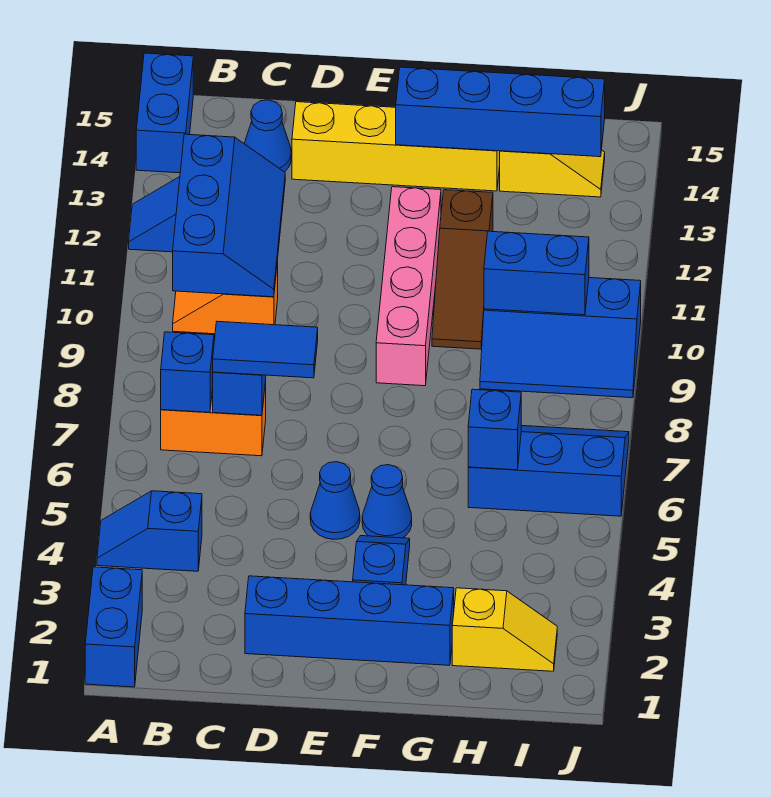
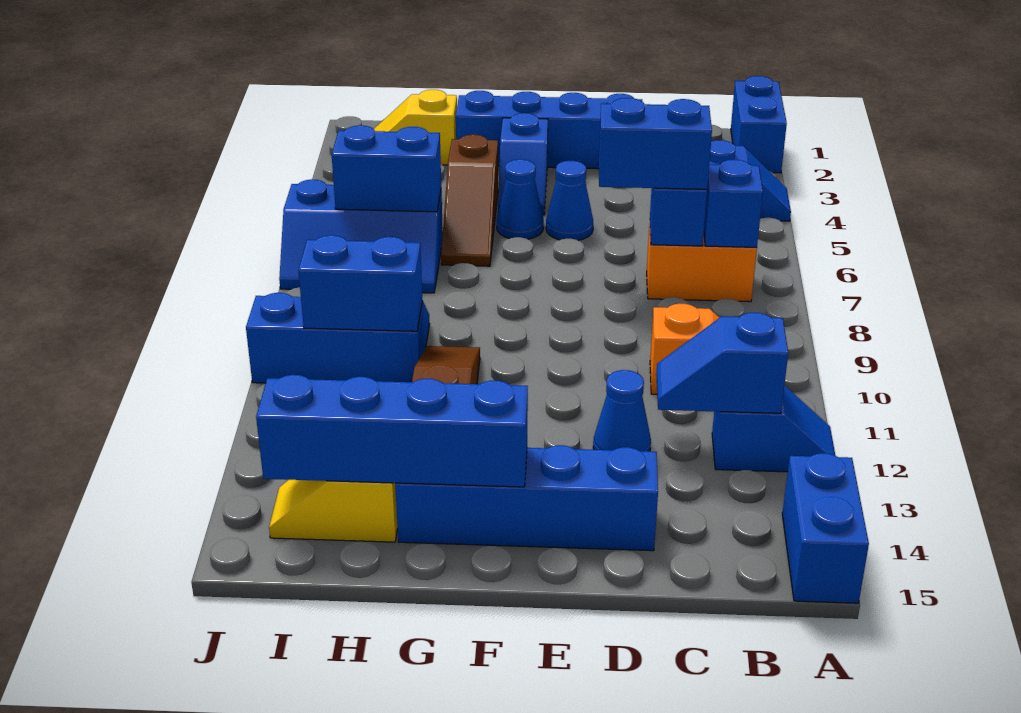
blue 2x3 slope [173,134,285,297] -> blue 1x2 slope [656,313,788,413]
blue 1x2 tile [213,321,318,378] -> blue 1x2 brick [599,98,712,189]
blue 1x1 cone [244,100,291,172] -> blue 1x1 cone moved to [593,370,651,451]
yellow 1x4 brick [292,102,500,191] -> blue 1x4 brick [395,445,658,551]
pink 1x4 brick [376,187,441,386] -> none
none -> brown 1x3 slope [441,135,498,266]
blue 1x1 brick [468,389,521,470] -> blue 1x2 brick [332,125,441,212]

